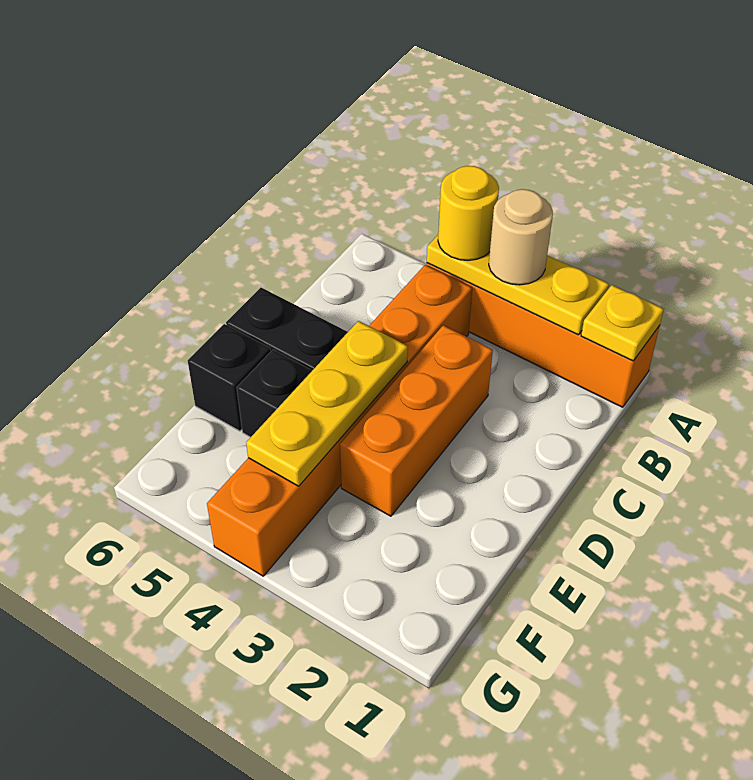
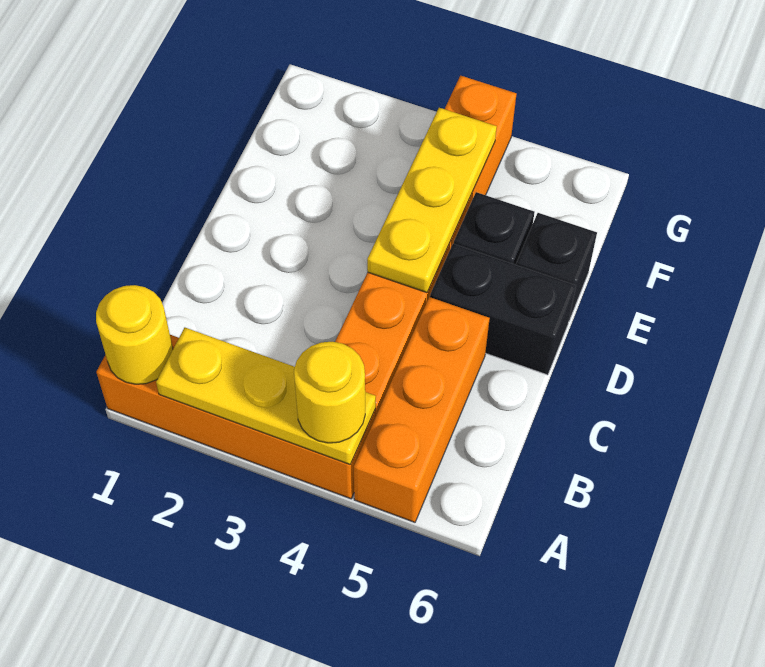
yellow 1x1 plate [581,285,664,361] -> yellow 1x1 round brick [96,285,173,384]
tan 1x1 round brick [489,189,553,285] -> none
orange 1x3 brick [340,325,493,516] -> orange 1x3 brick moved to [354,297,490,522]

